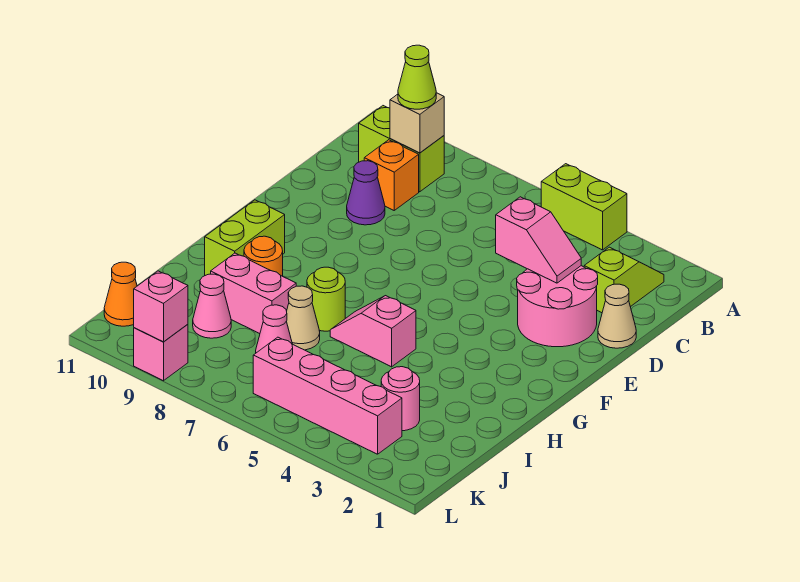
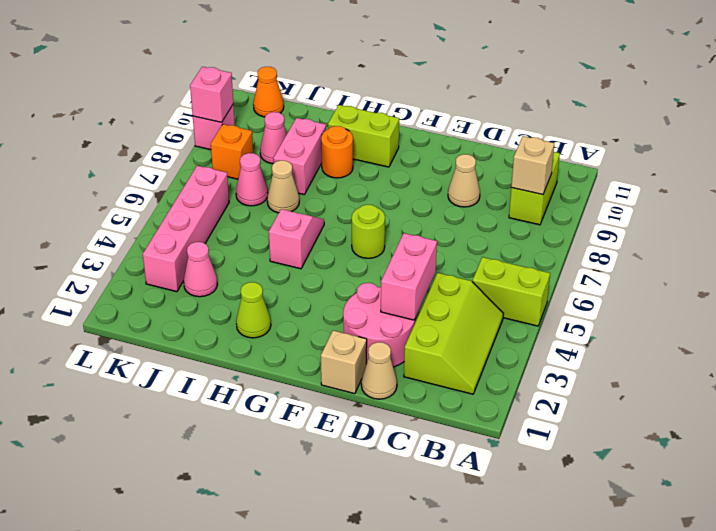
lime 1x2 brick [541,164,627,250] -> lime 1x2 brick turned to [473,257,550,326]
lime 1x2 slope [584,247,664,313] -> lime 2x3 slope [404,273,504,394]
lime 1x1 cone [398,45,436,109] -> lime 1x1 cone moved to [236,282,271,338]
orange 1x1 brick [364,140,419,210] -> orange 1x1 brick moved to [211,124,253,179]
pink 1x2 slope [496,197,581,283] -> pink 1x2 brick [381,233,437,320]
purple 1x1 cone [347,161,385,225] -> tan 1x1 cone [448,154,480,207]
none -> tan 1x1 brick [321,330,367,394]
lime 1x1 round brick [307,267,345,331] -> lime 1x1 round brick moved to [352,205,385,258]
pink 1x1 round brick [381,367,420,431] -> pink 1x1 cone [184,242,217,297]

